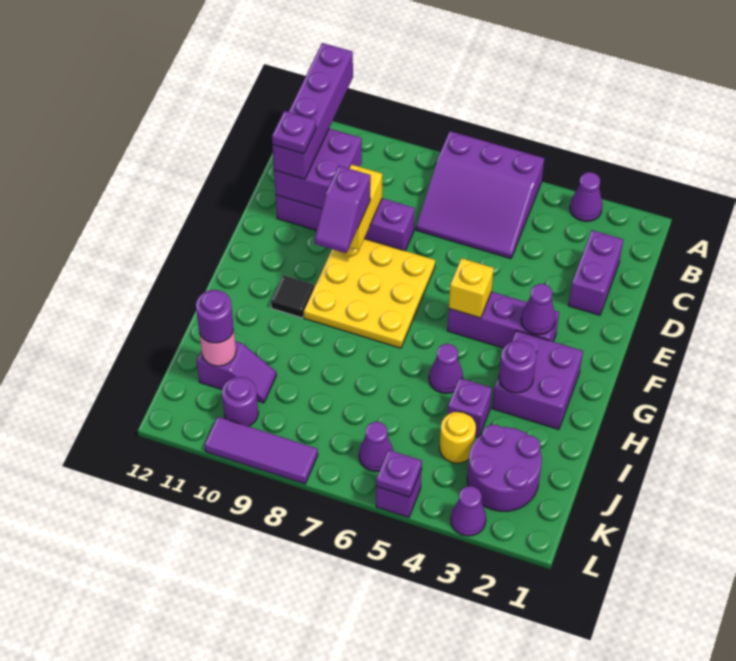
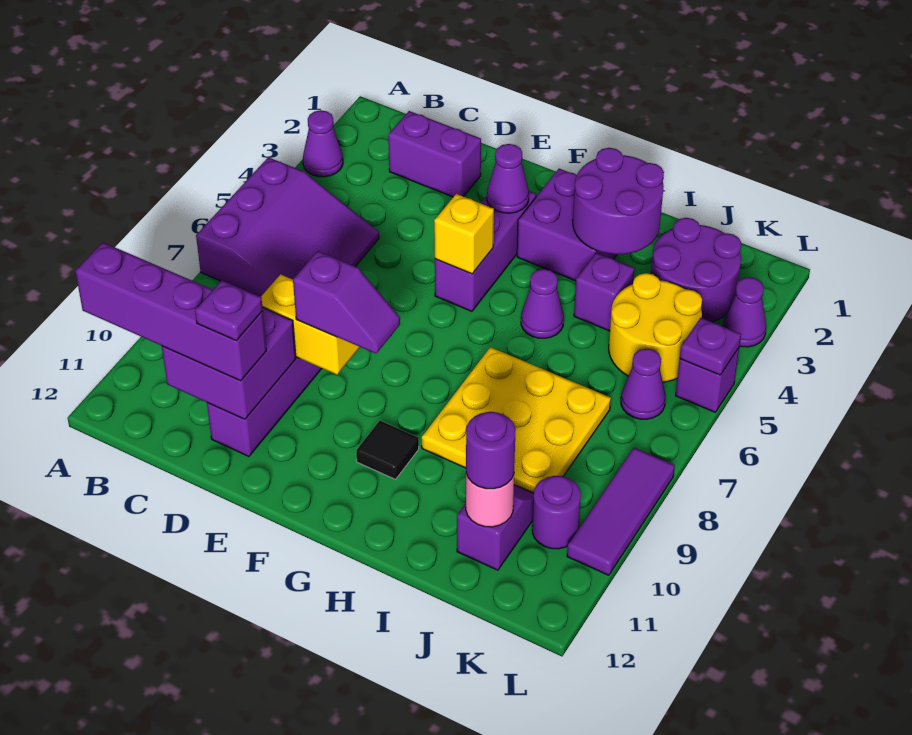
yellow 3x3 plate [304,239,435,348] -> yellow 3x3 plate moved to [422,347,611,493]
purple 1x1 round brick [499,340,536,393] -> purple 2x2 round brick [573,148,664,255]
yellow 1x1 round brick [440,412,476,463] -> yellow 2x2 round brick [609,273,702,382]

